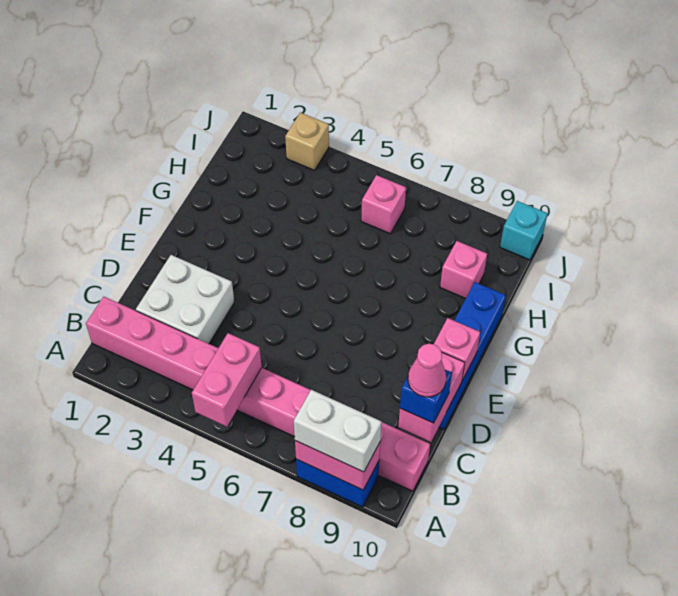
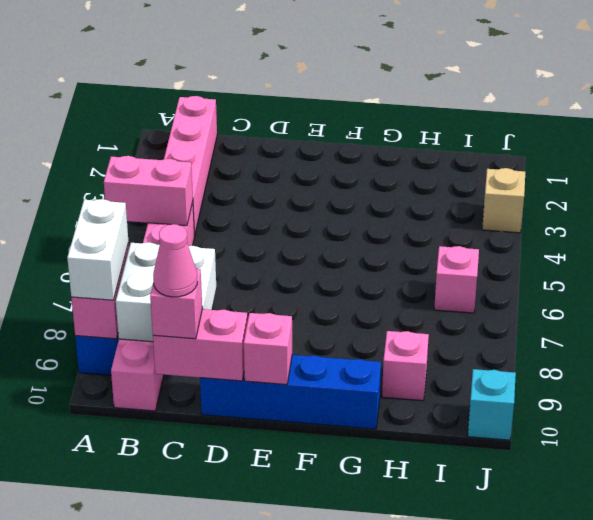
white 2x2 brick [136,255,234,344] -> white 2x2 brick moved to [116,242,216,342]
blue 1x1 brick [400,370,452,423] -> pink 1x1 brick [150,269,202,339]

